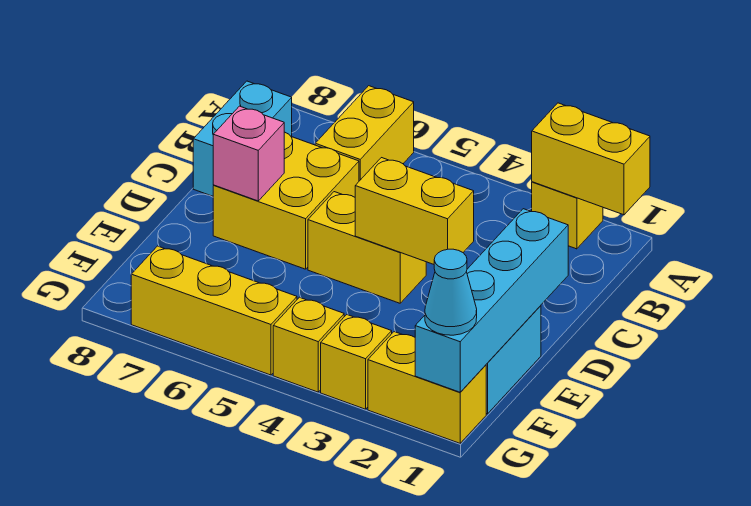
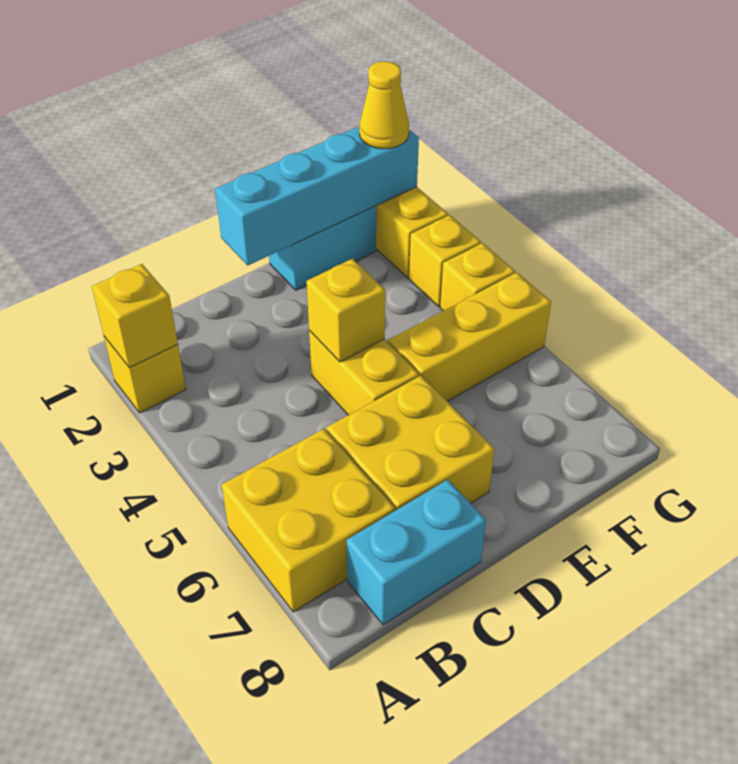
yellow 1x2 brick [532,103,650,215] -> yellow 1x1 brick [92,264,178,368]
yellow 1x2 brick [315,86,414,181] -> yellow 2x2 brick [222,429,395,612]
yellow 1x2 brick [355,158,474,264] -> yellow 1x1 brick [306,259,385,362]
pink 1x1 brick [213,106,284,201] -> none
cyan 1x1 cone [425,249,477,335] -> yellow 1x1 cone [359,61,409,149]
yellow 1x3 brick [131,246,297,375] -> yellow 1x3 brick turned to [388,273,551,401]

